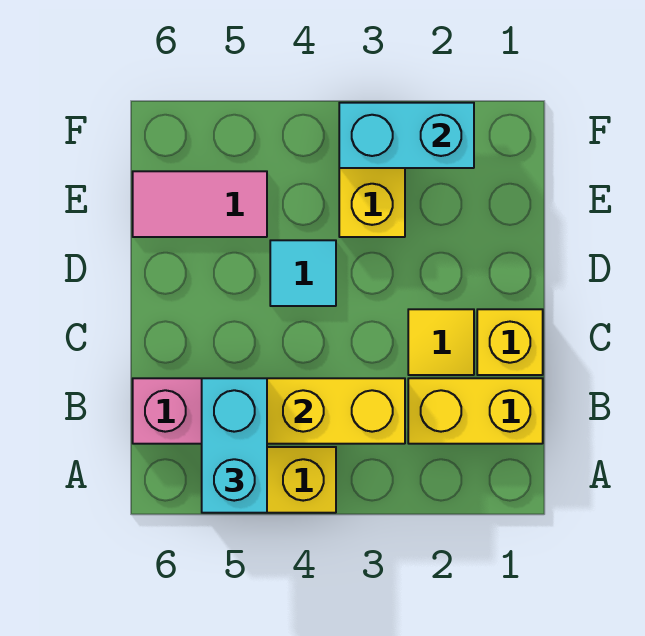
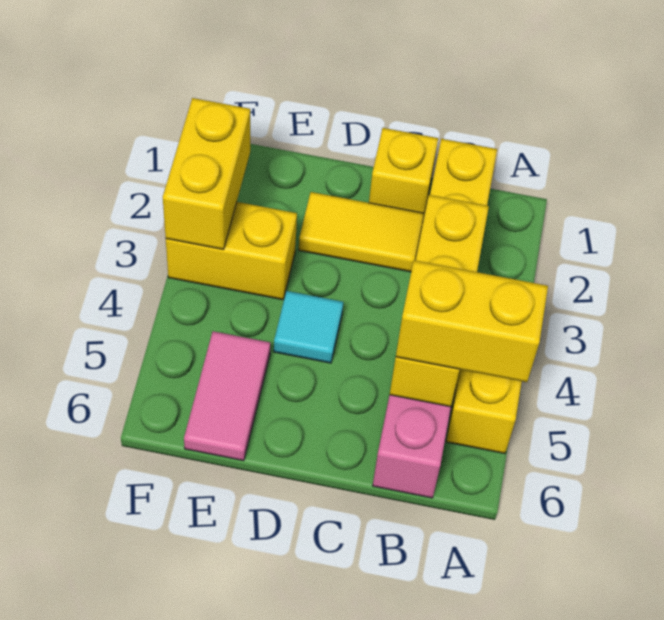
cyan 1x2 brick [202,378,267,513] -> yellow 1x2 brick [396,260,548,382]
yellow 1x1 tile [408,309,474,375] -> yellow 1x2 tile [299,192,424,272]
cyan 1x2 brick [339,103,474,168] -> yellow 1x2 brick [163,98,250,250]

